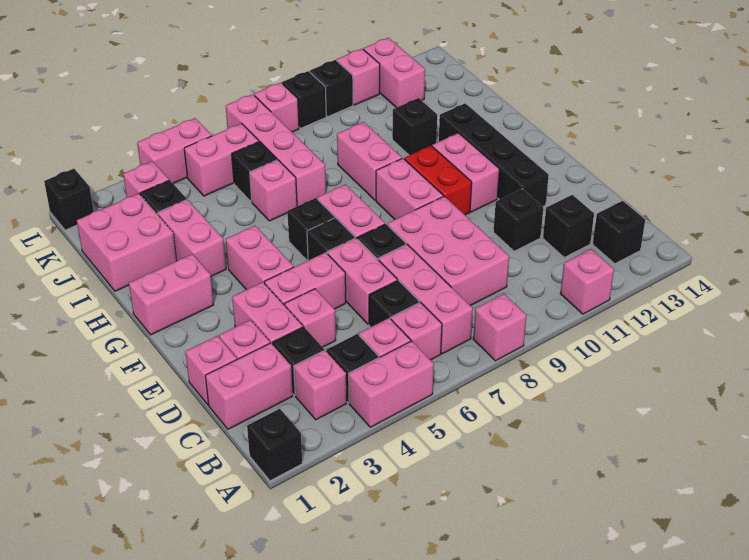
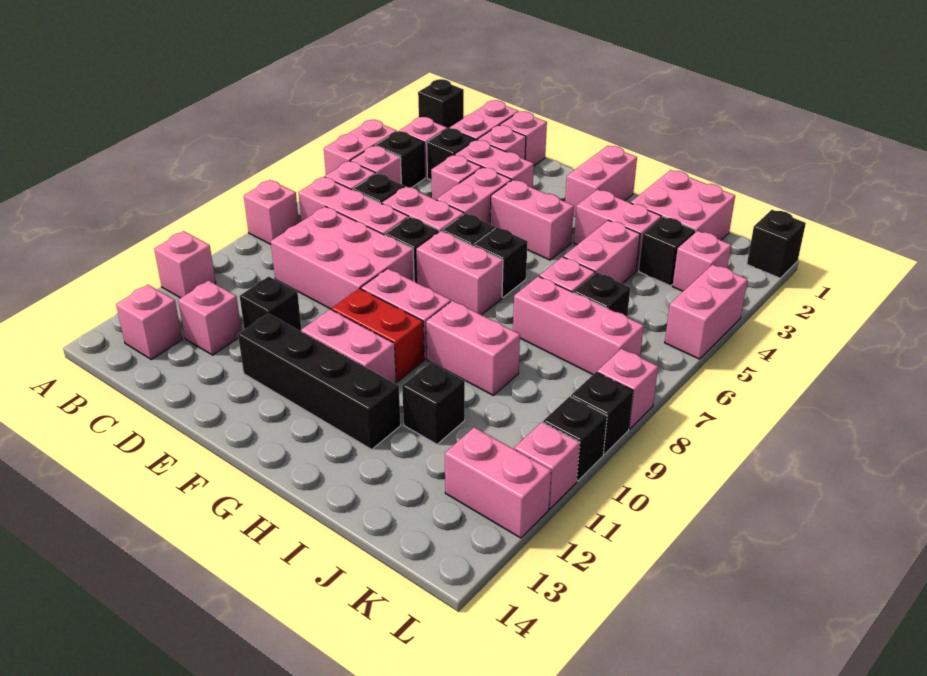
black 1x1 brick [593,201,645,264] -> pink 1x1 brick [116,285,182,359]
black 1x1 brick [543,195,594,257] -> pink 1x1 brick [178,281,242,355]
pink 1x4 brick [226,94,326,206] -> pink 1x3 brick [513,276,644,374]
pink 1x2 brick [184,124,259,196] -> pink 1x2 brick moved to [564,220,640,284]

